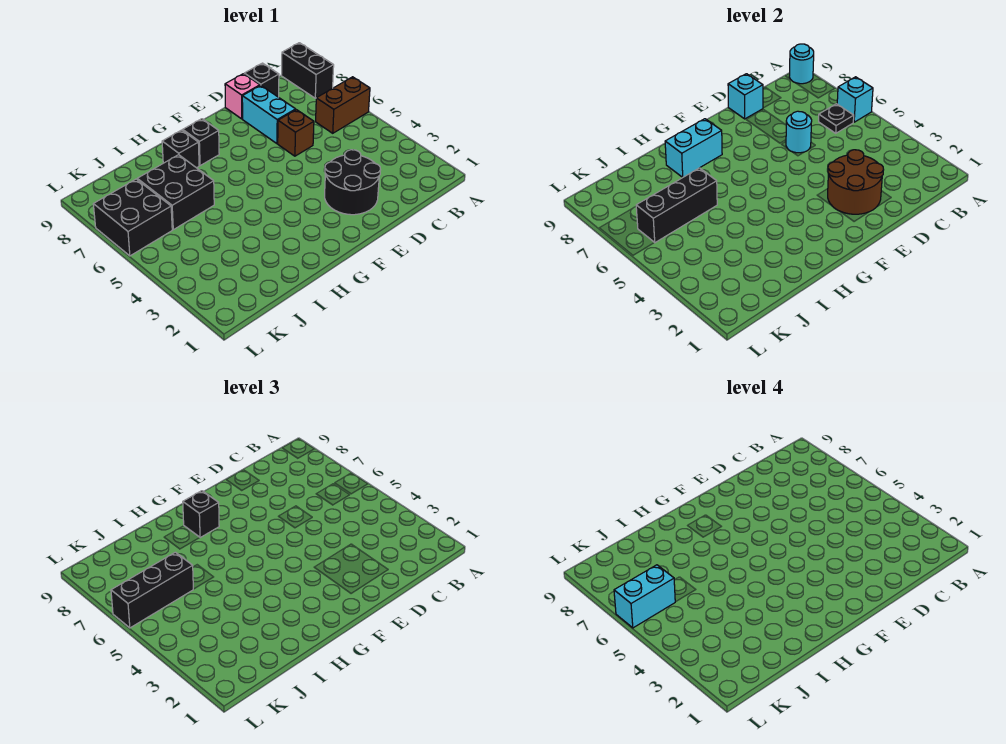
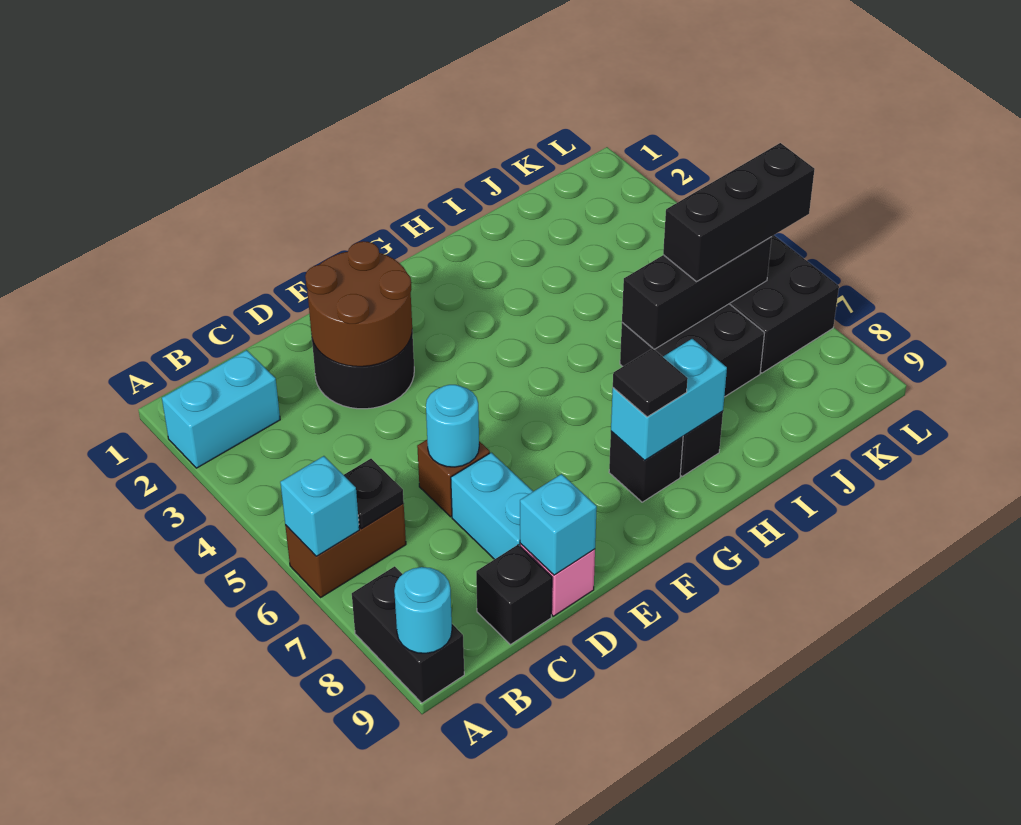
black 1x1 brick [183,491,219,538] -> black 1x1 tile [613,348,688,417]
cyan 1x2 brick [614,565,675,628] -> cyan 1x2 brick moved to [162,350,280,468]

